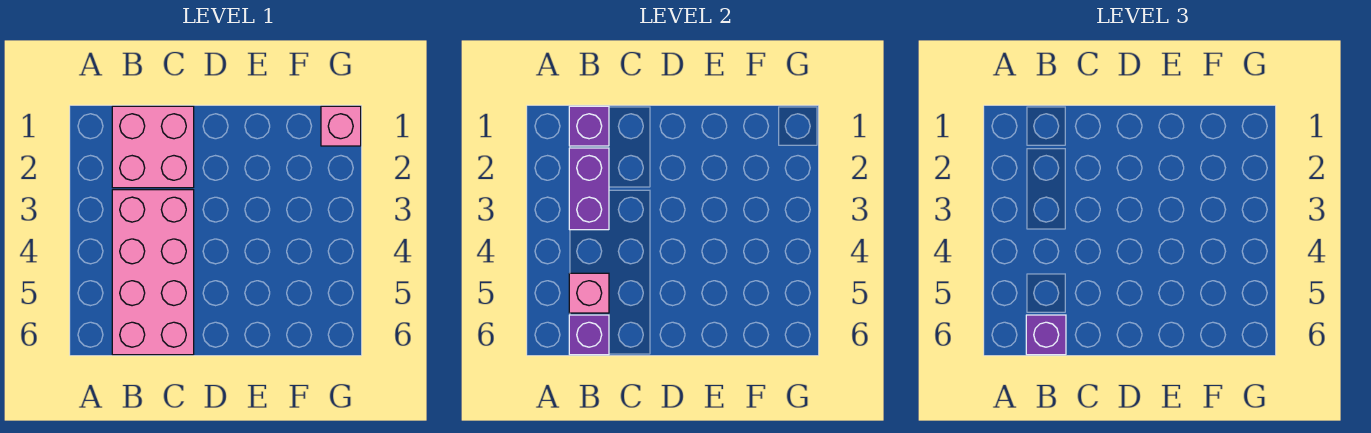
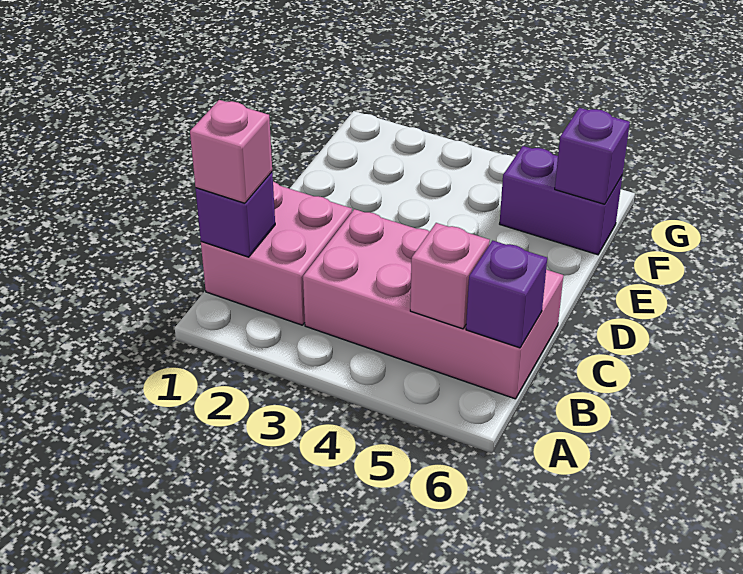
purple 1x2 brick [569,148,609,230] -> purple 1x2 brick moved to [500,146,622,255]
purple 1x1 brick [1026,315,1066,355] -> purple 1x1 brick moved to [555,108,630,204]
pink 1x1 brick [321,106,361,146] -> pink 1x1 brick moved to [190,100,272,203]

